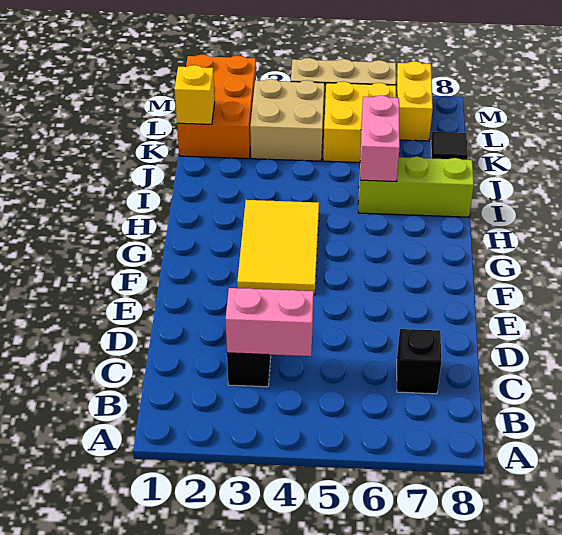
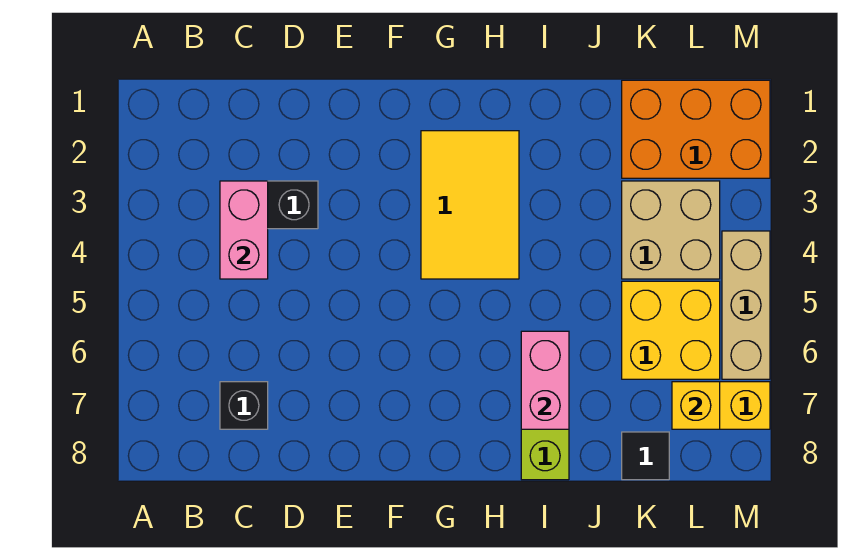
yellow 2x3 tile [237,200,319,295] -> yellow 2x3 tile turned to [421,131,519,279]
pink 1x2 brick [360,95,400,181] -> pink 1x2 brick turned to [521,331,569,429]
yellow 1x1 brick [174,65,215,124] -> yellow 1x1 brick moved to [672,382,720,429]

